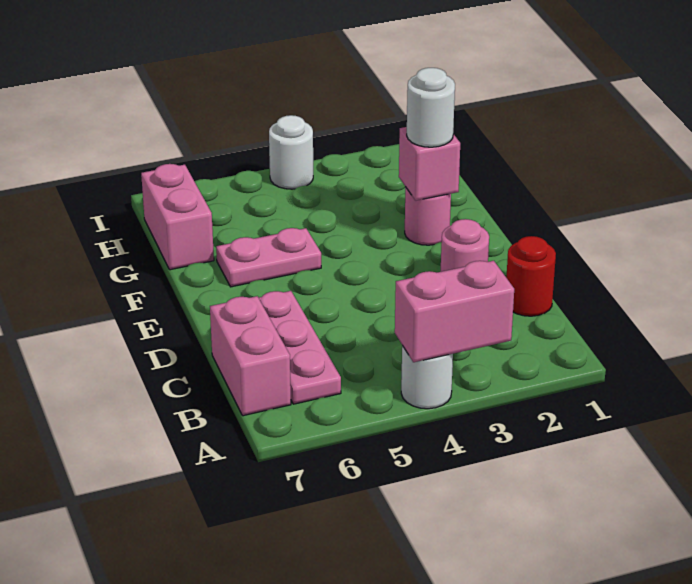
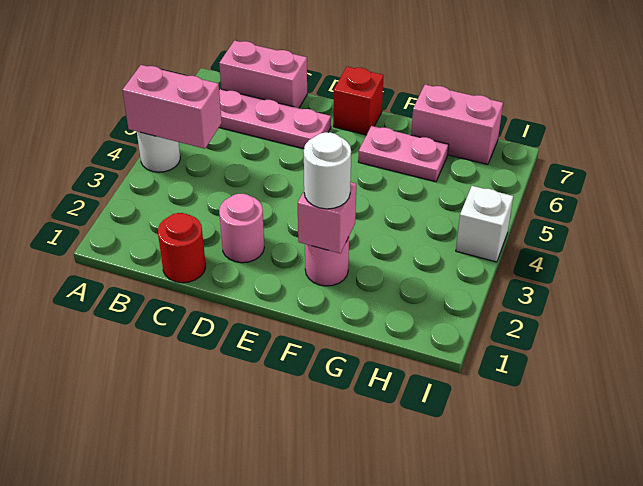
pink 1x2 brick [395,261,514,362] -> pink 1x2 brick turned to [122,65,222,149]
none -> red 1x1 brick [333,67,384,135]
pink 1x2 plate [216,228,321,287] -> pink 1x2 plate turned to [358,126,449,182]
white 1x1 round brick [269,115,313,189] -> white 1x1 brick [456,186,513,262]

